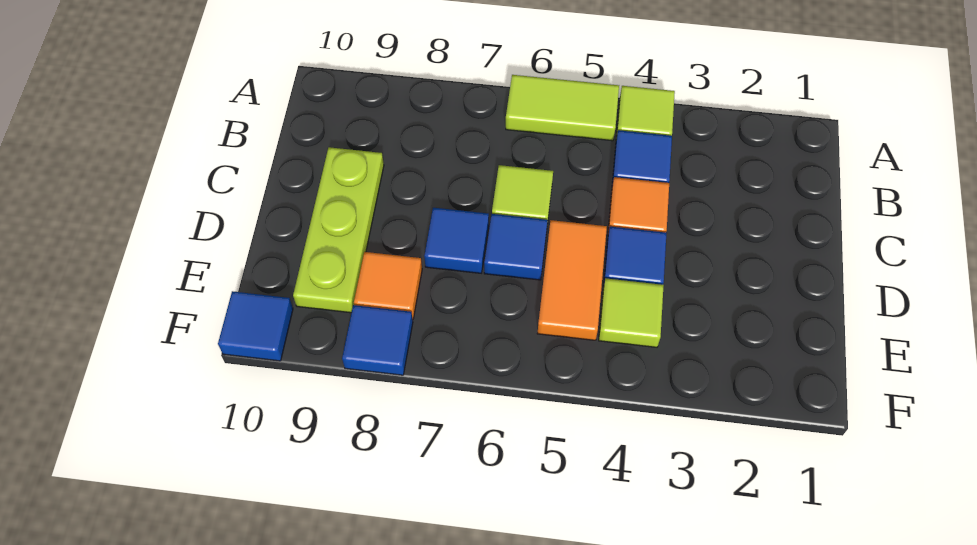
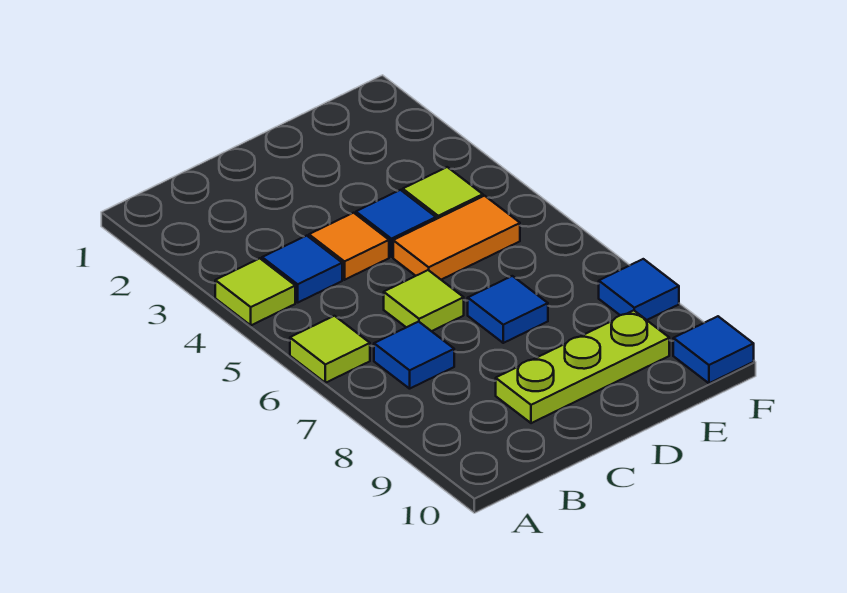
lime 1x2 tile [506,75,619,141] -> lime 1x1 tile [290,316,370,383]
blue 1x1 tile [484,214,548,280] -> blue 1x1 tile moved to [374,322,454,389]
orange 1x1 tile [354,252,422,320] -> none

